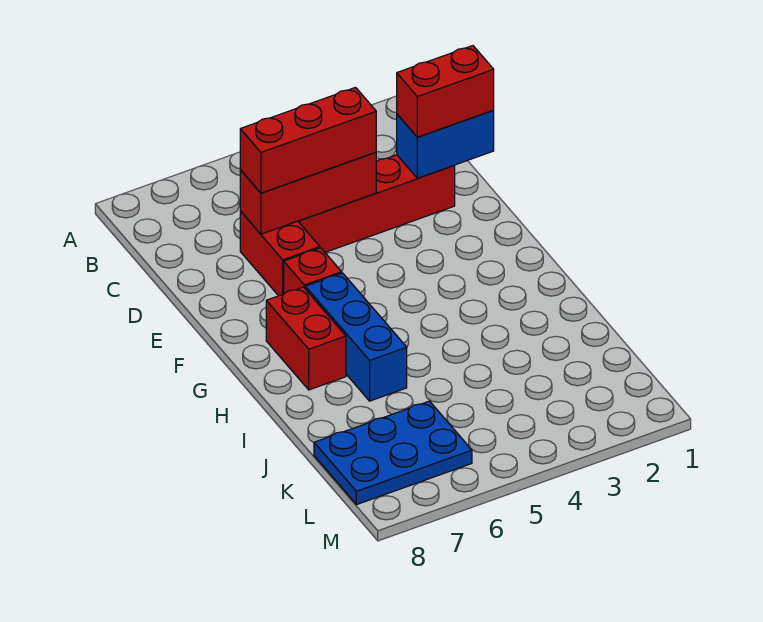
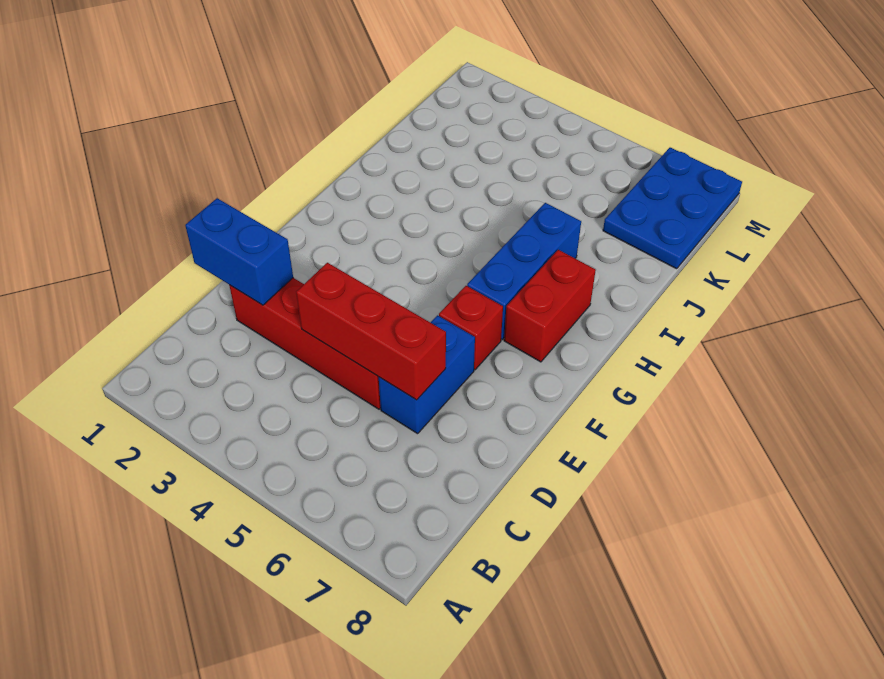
red 1x2 brick [397,46,494,137] -> none
red 1x3 brick [240,88,376,193] -> none
red 1x2 brick [240,211,320,296] -> blue 1x2 brick [379,315,475,434]
blue 2x3 plate [314,401,472,505] -> blue 2x3 plate turned to [603,148,742,269]

